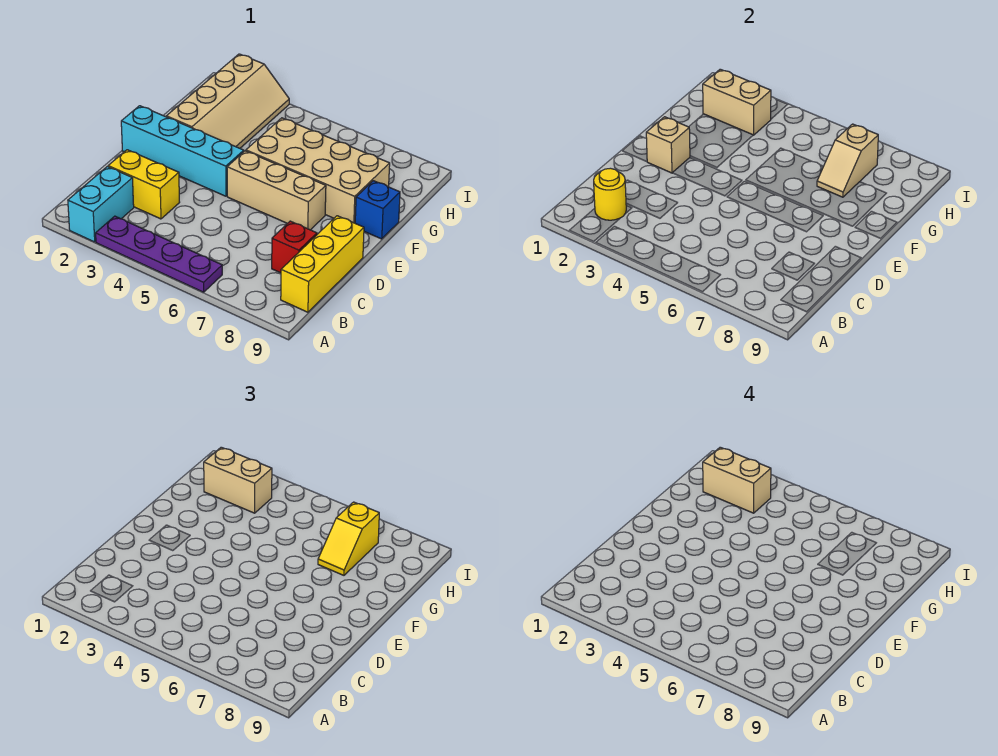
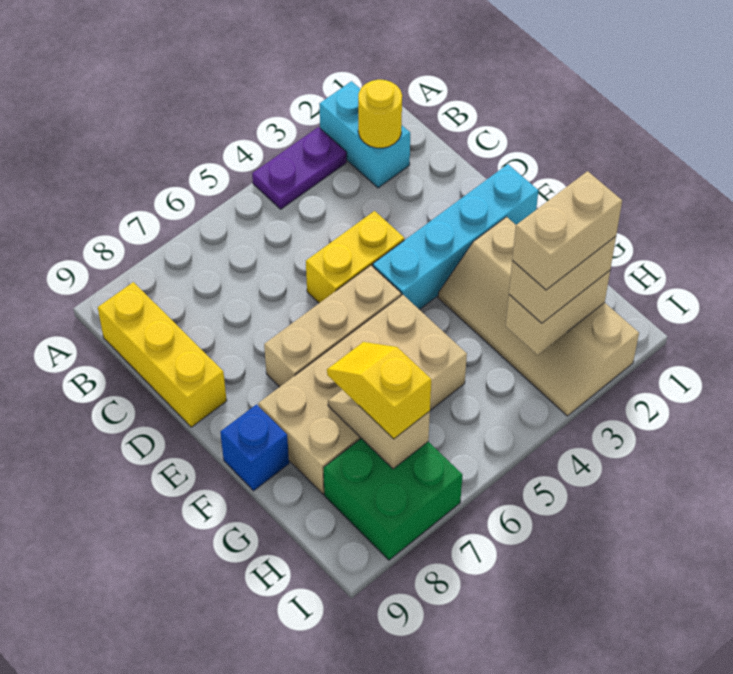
purple 1x4 plate [96,216,222,292] -> purple 1x2 plate [252,127,347,209]
yellow 1x2 brick [108,150,180,219] -> yellow 1x2 brick moved to [306,211,404,303]
red 1x1 brick [272,221,317,273] -> none
tan 1x1 brick [646,117,690,173] -> none
none -> green 2x2 brick [324,438,462,560]

